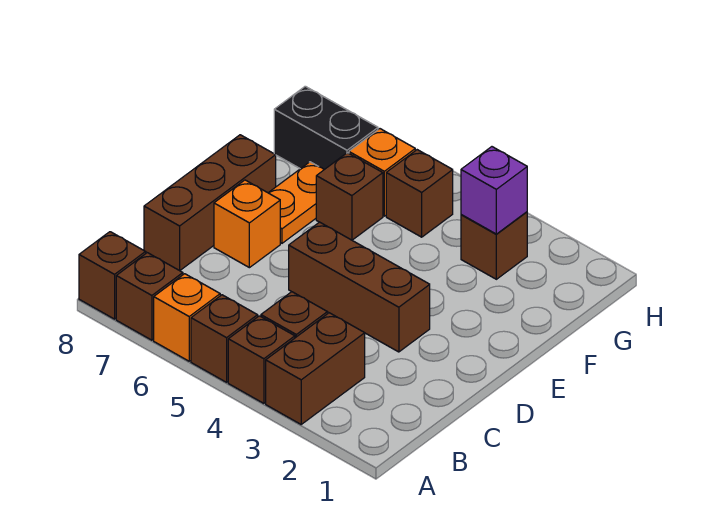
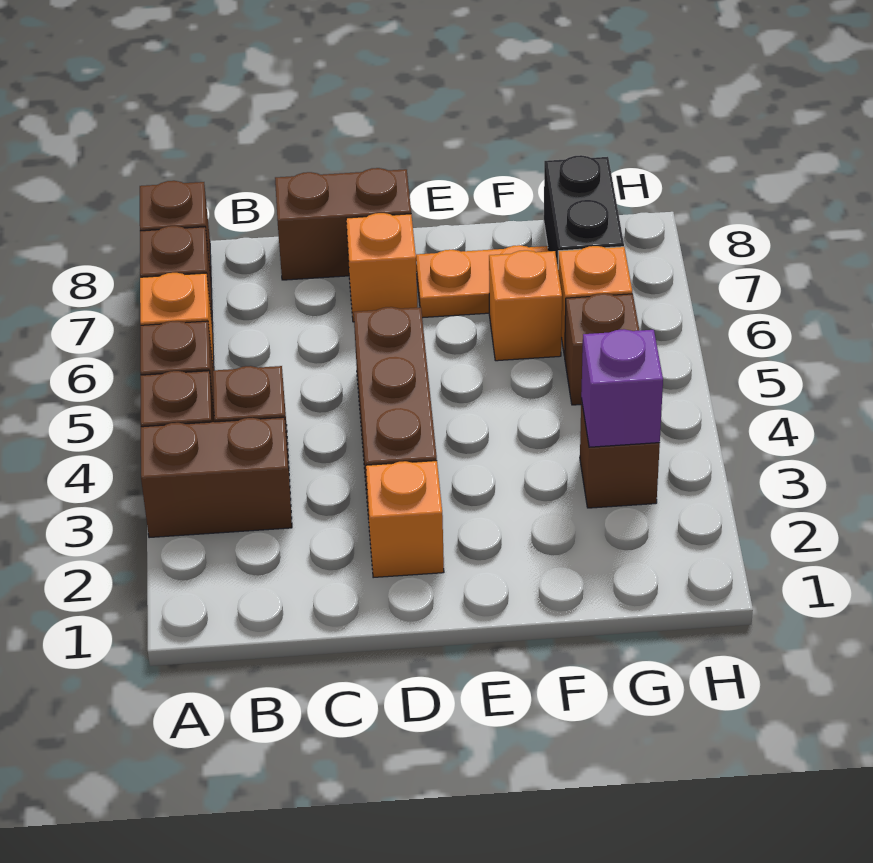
brown 1x3 brick [144,135,276,271] -> brown 1x2 brick [275,168,411,280]
none -> orange 1x1 brick [366,461,444,578]
brown 1x1 brick [316,153,383,240] -> orange 1x1 brick [489,250,562,361]

